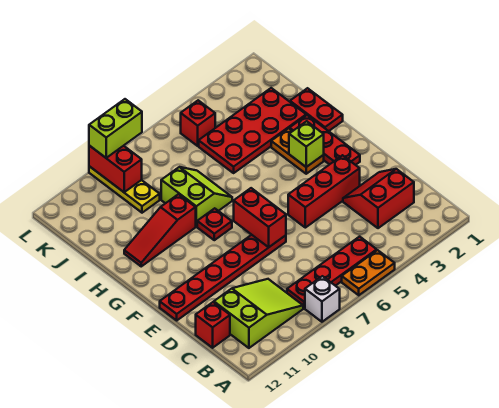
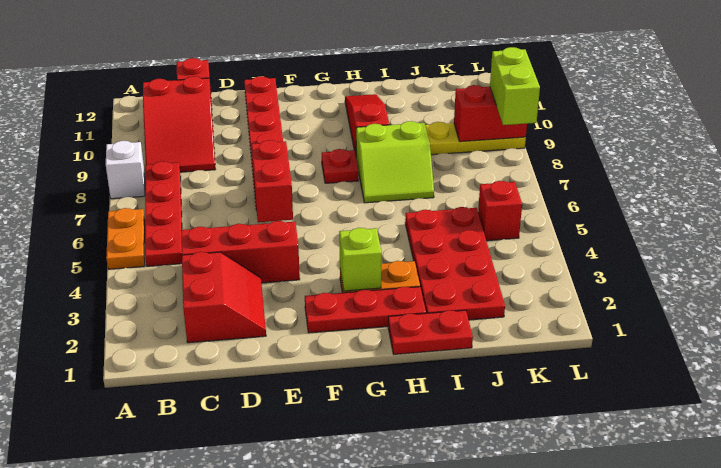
lime 2x3 slope [214,279,303,348] -> red 2x3 slope [143,76,215,172]
red 1x3 brick [288,155,360,228] -> red 1x3 brick turned to [181,221,300,283]
red 1x2 brick [234,188,286,247] -> red 1x2 brick turned to [251,140,293,222]

